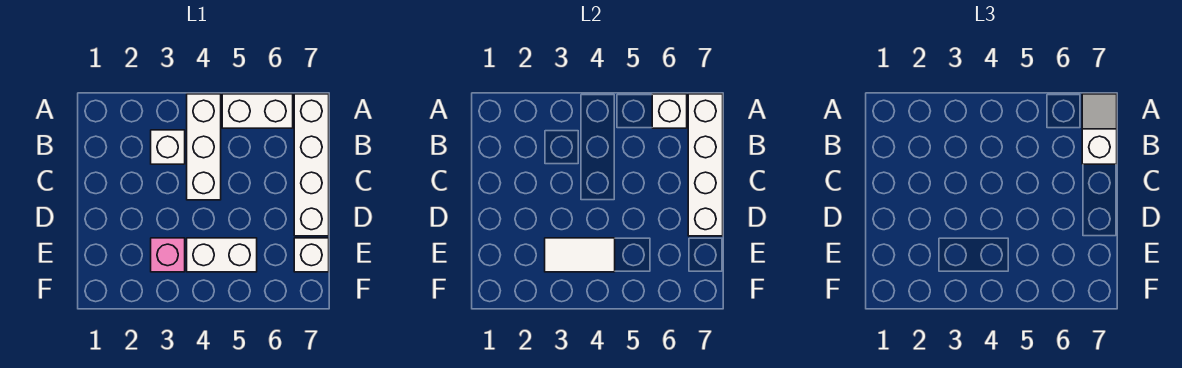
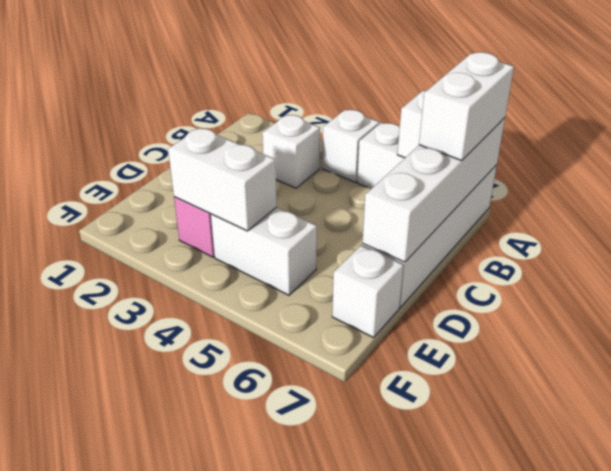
white 1x3 brick [187,94,221,200] -> white 1x1 brick [322,109,379,182]
white 1x2 slope [1082,94,1117,164] -> white 1x2 brick [419,52,514,161]
white 1x2 tile [545,238,615,272] -> white 1x2 brick [168,128,277,231]

